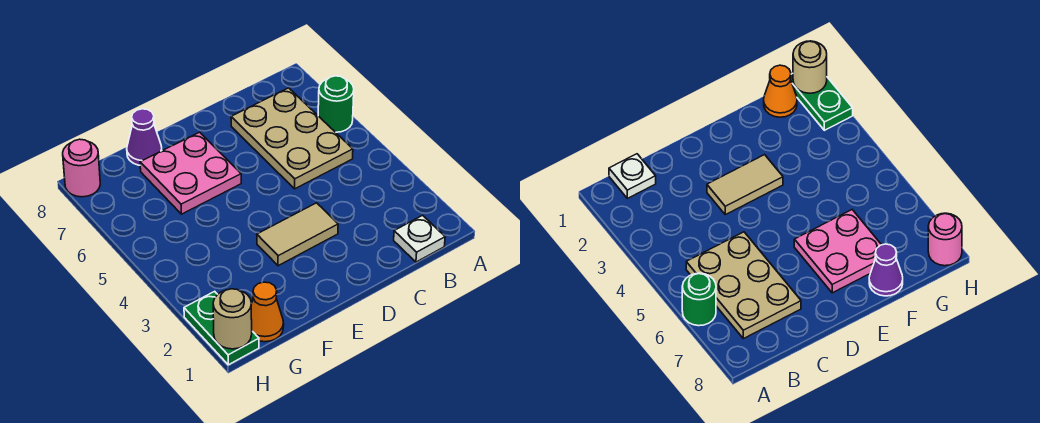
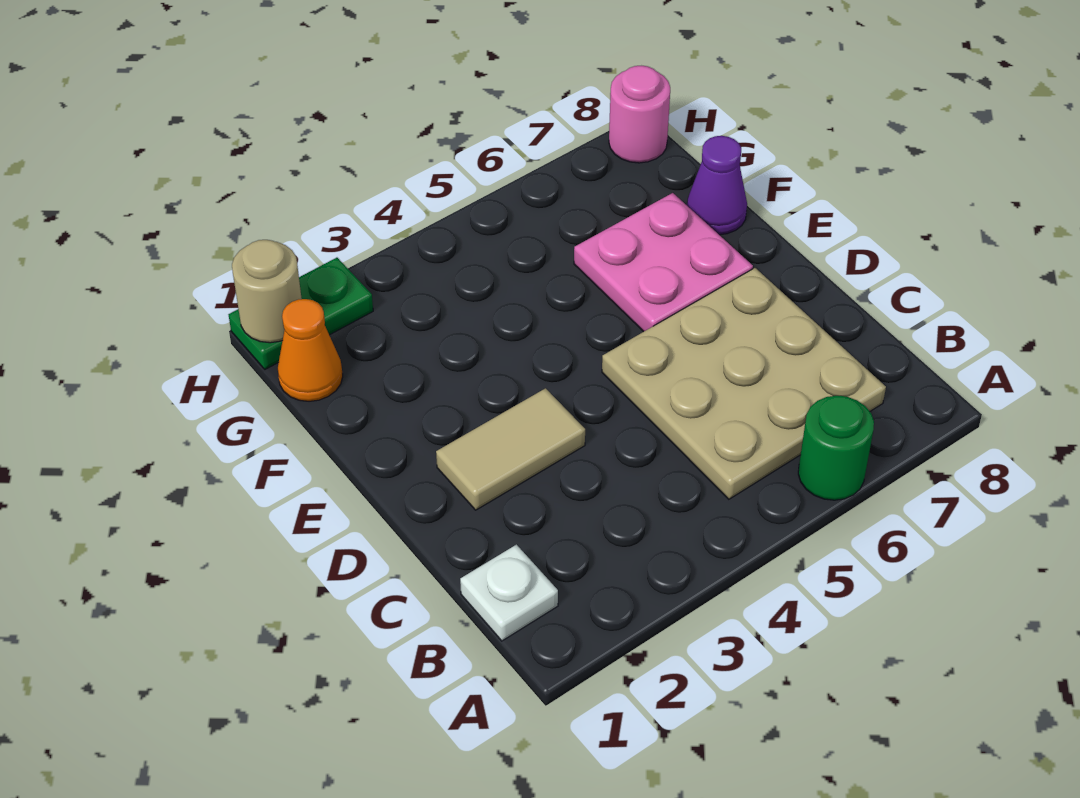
tan 2x3 plate [231,88,353,189] -> tan 3x3 plate [602,268,886,499]
tan 1x2 tile [257,203,338,266] -> tan 1x2 tile turned to [436,388,585,510]

